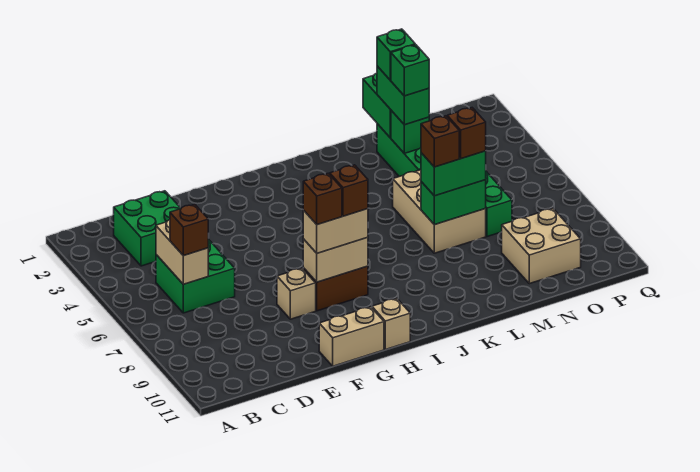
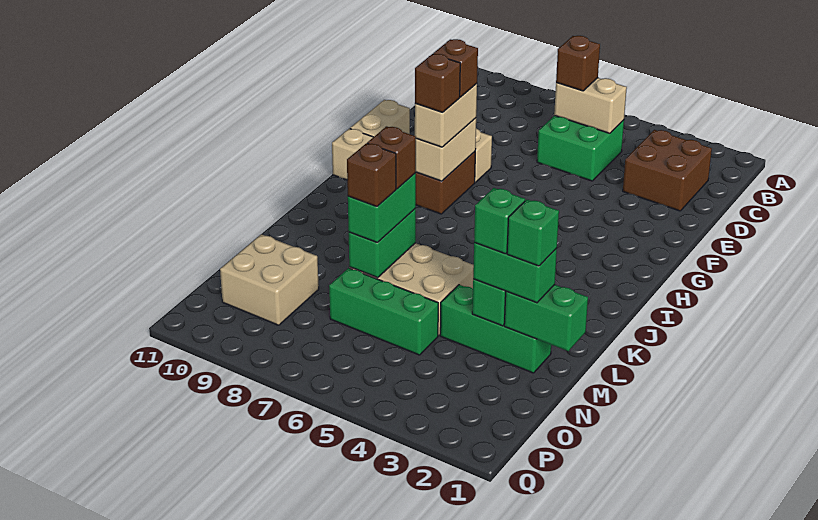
green 2x2 brick [114,191,181,266] -> brown 2x2 brick [623,130,712,211]

